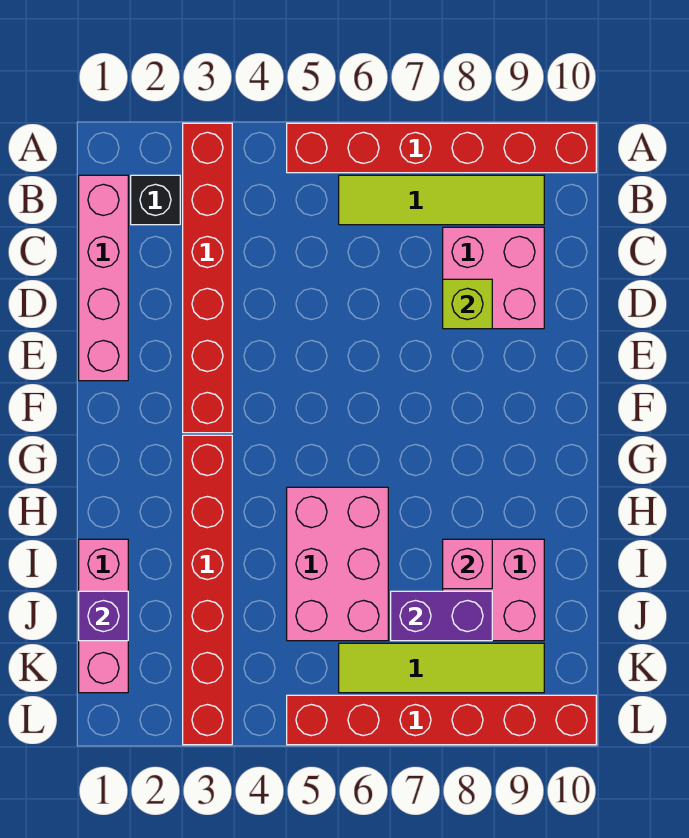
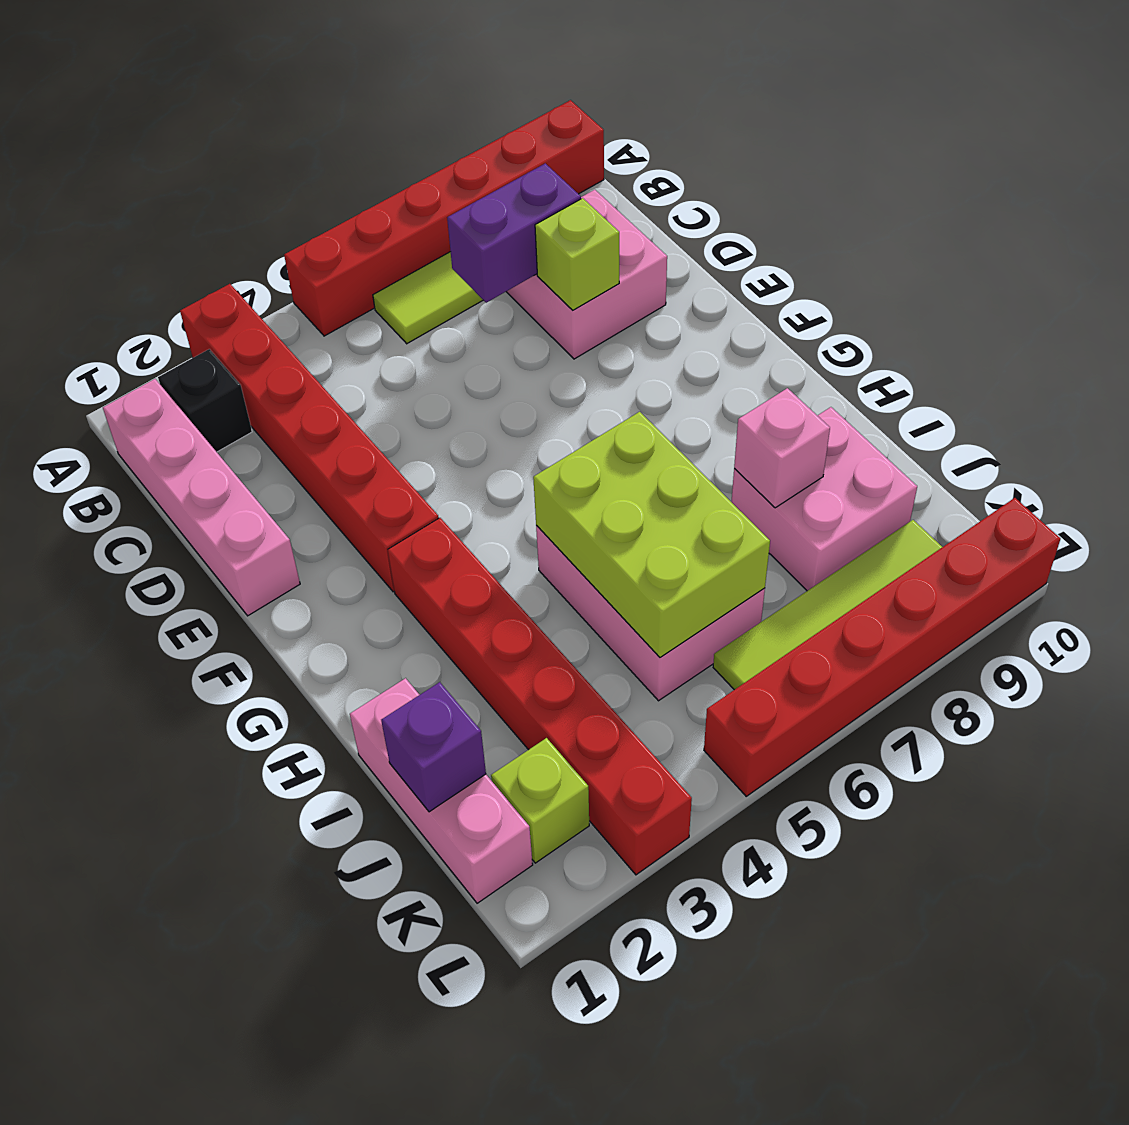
none -> lime 2x3 brick [533,412,770,657]
purple 1x2 brick [391,591,492,641] -> purple 1x2 brick moved to [447,163,581,303]
none -> lime 1x1 brick [491,738,589,863]

